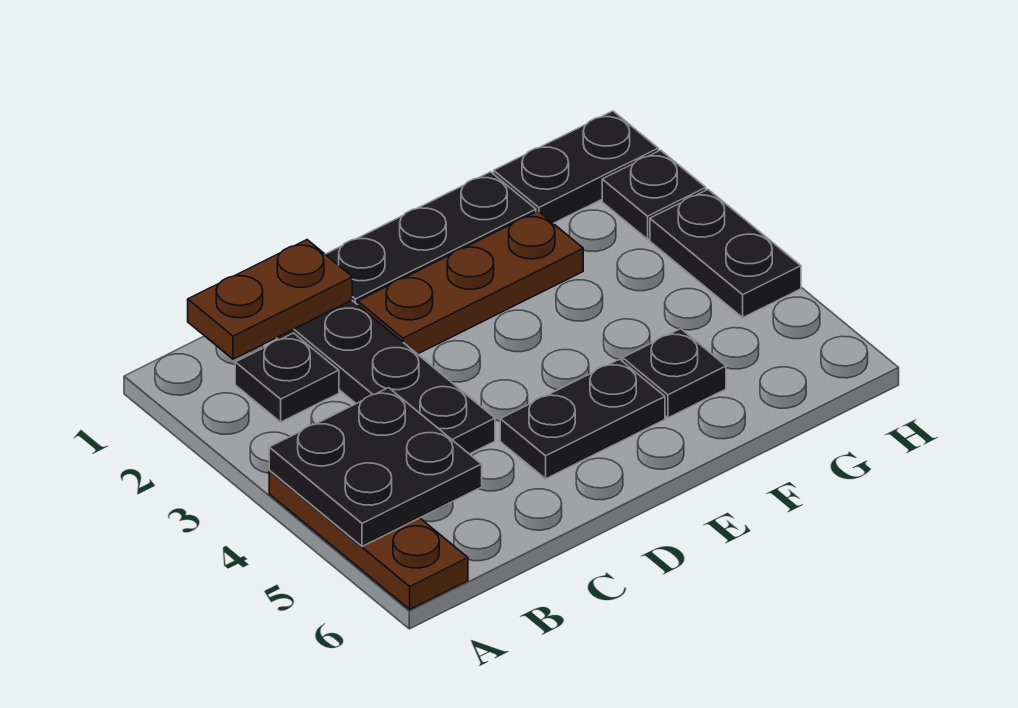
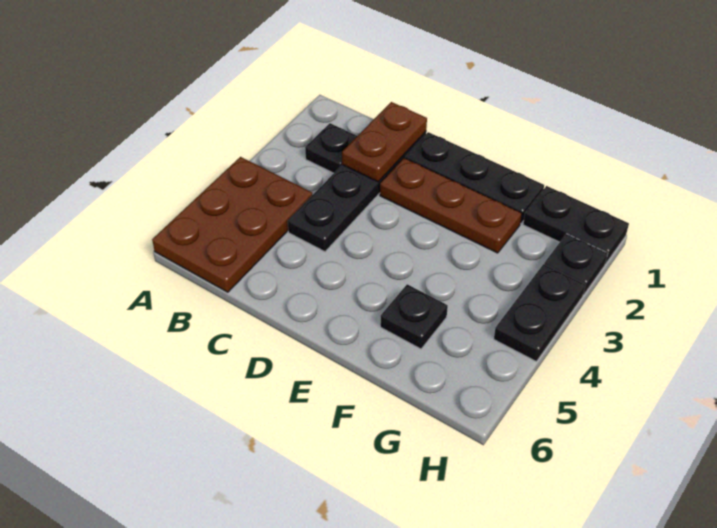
brown 1x3 plate [269,471,468,609] -> brown 2x3 plate [152,157,312,292]
black 2x2 plate [269,388,482,546] -> none
brown 1x2 plate [188,240,352,359] -> brown 1x2 plate turned to [342,102,427,182]
black 1x2 plate [500,359,665,479] -> none

